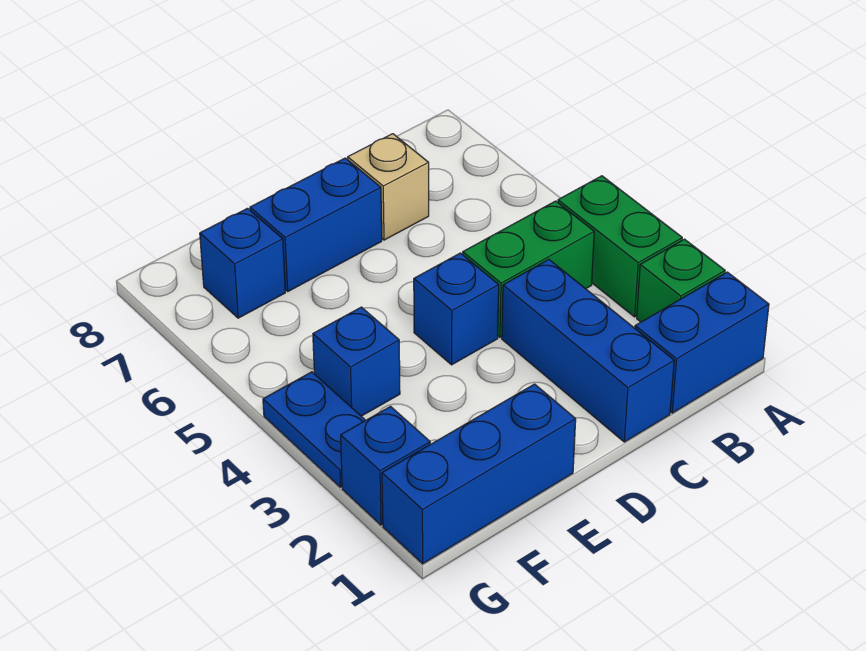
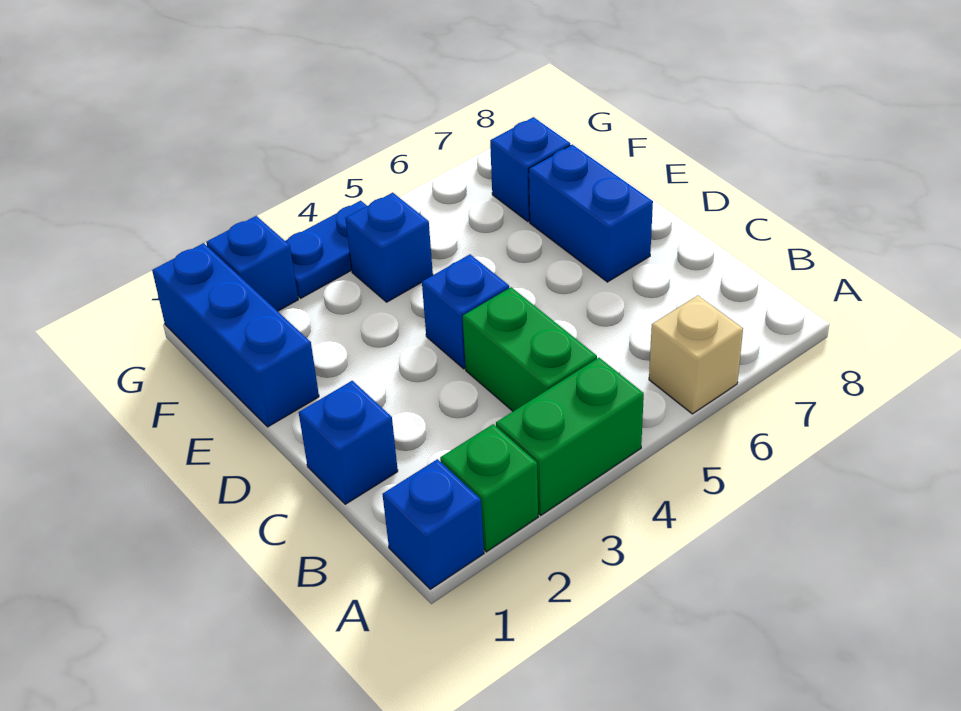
blue 1x2 brick [635,272,769,413] -> blue 1x1 brick [383,459,484,589]
blue 1x3 brick [502,260,674,442] -> blue 1x1 brick [299,381,398,504]
tan 1x1 brick [348,134,429,240] -> tan 1x1 brick moved to [649,295,743,414]

